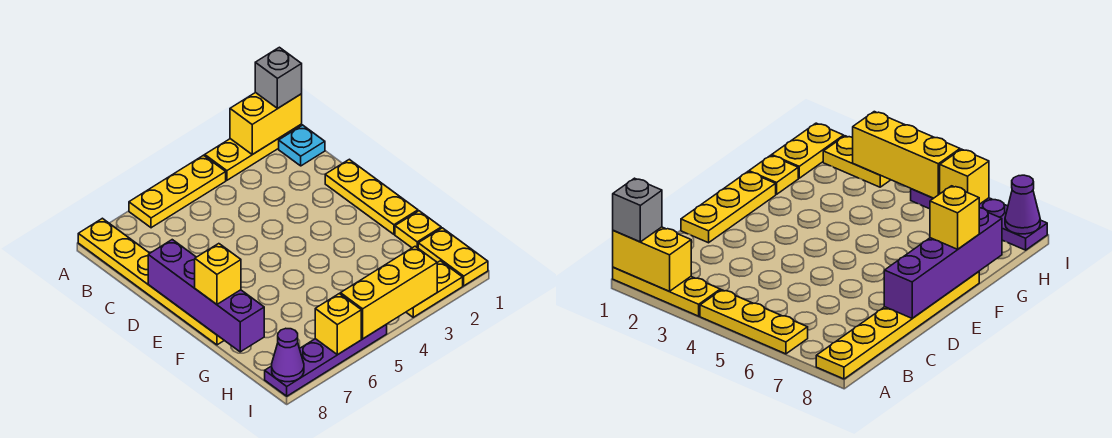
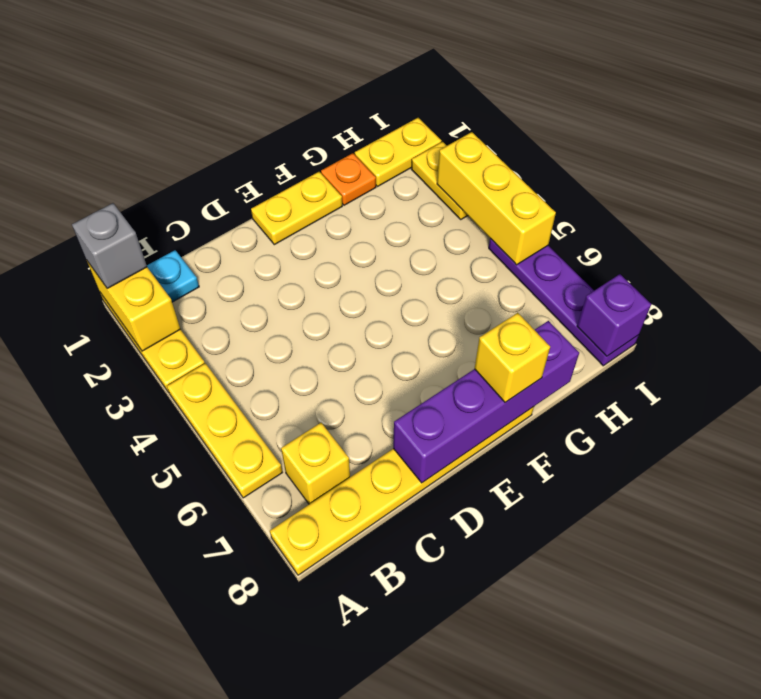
yellow 1x3 plate [325,159,418,234] -> yellow 1x2 plate [251,172,342,245]
yellow 1x1 plate [395,211,441,248] -> orange 1x1 plate [321,153,376,205]
yellow 1x1 brick [315,294,361,355] -> yellow 1x1 brick moved to [281,423,350,504]
purple 1x1 cone [272,328,304,382] -> purple 1x1 brick [577,274,651,356]

